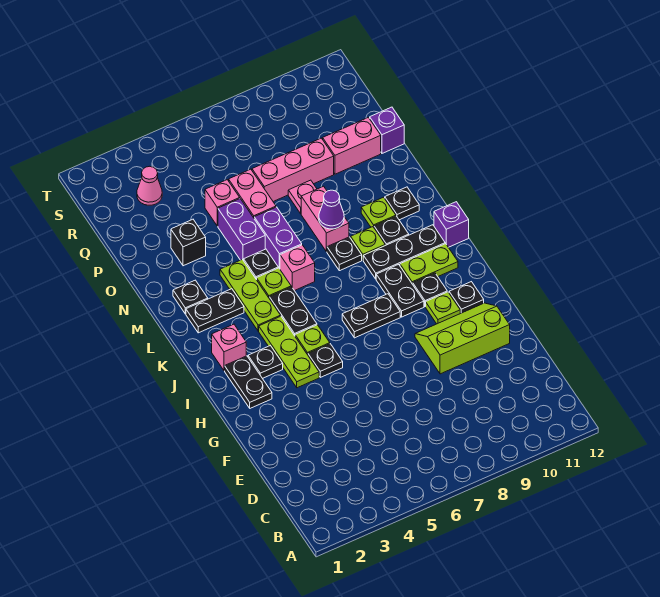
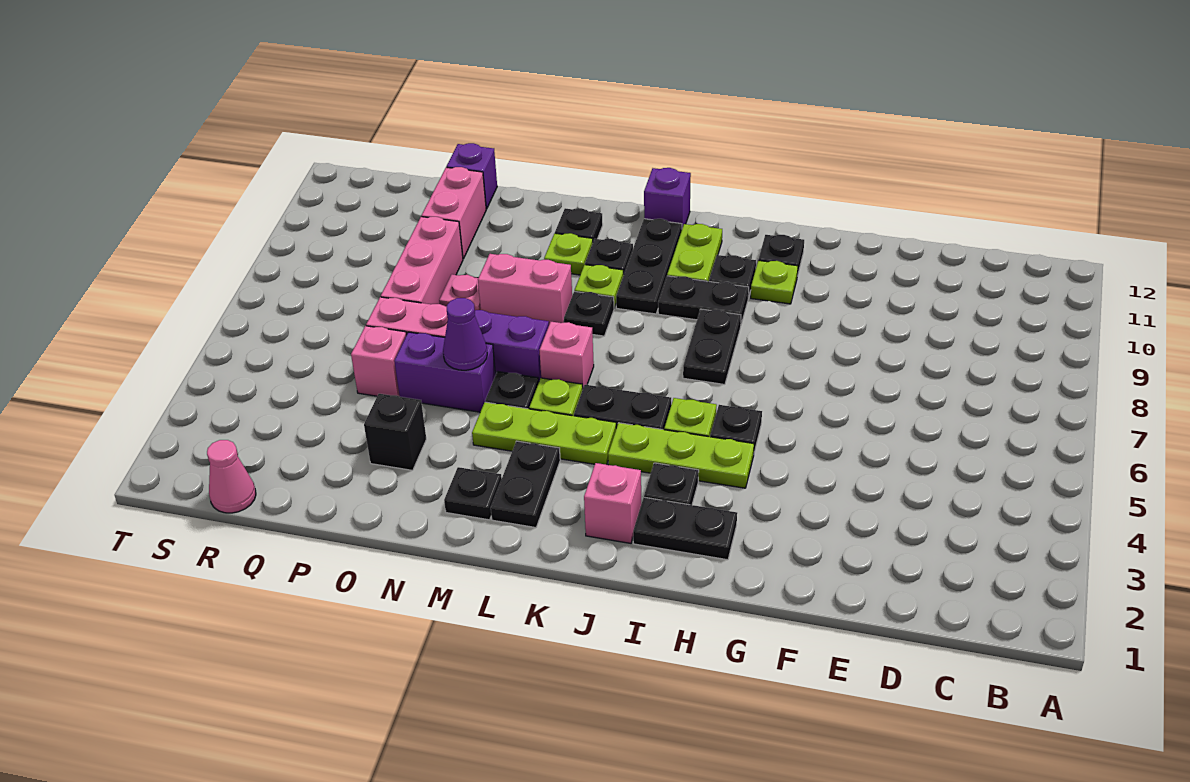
lime 2x3 slope [415,303,510,374] -> none
purple 1x1 cone [319,190,344,229] -> purple 1x1 cone moved to [443,298,487,370]
pink 1x1 cone [137,166,162,205] -> pink 1x1 cone moved to [207,440,256,513]

